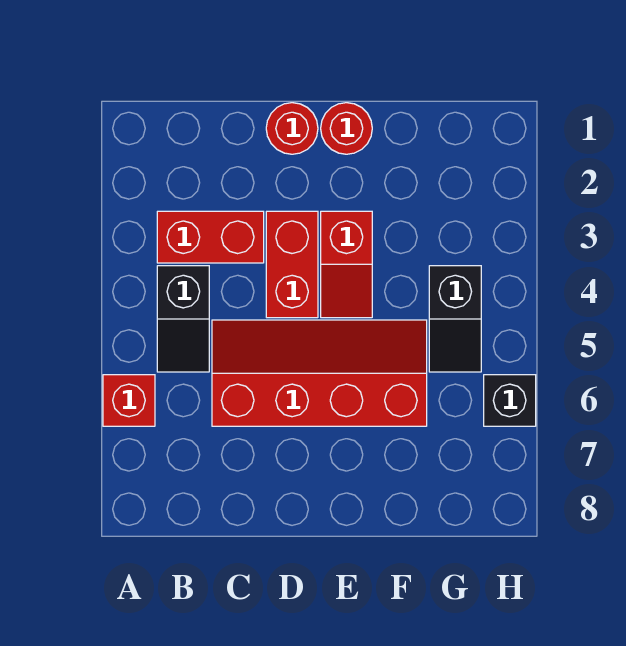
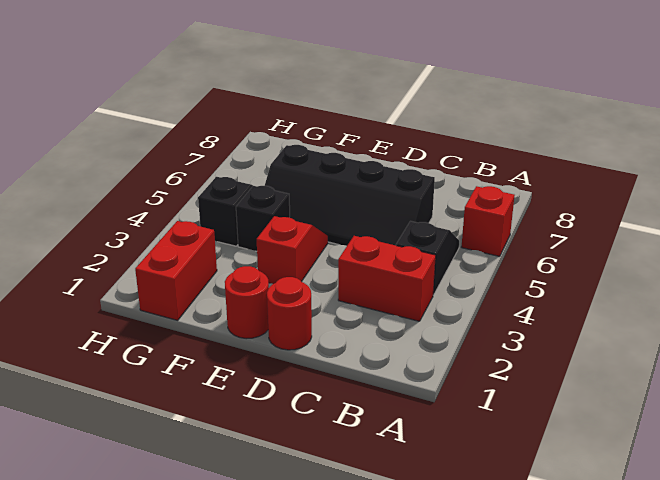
red 2x4 slope [212,320,427,426] -> black 2x4 slope [265,145,435,246]
red 1x2 brick [266,211,318,318] -> red 1x2 brick moved to [135,221,217,320]
black 1x1 brick [484,375,536,426] -> black 1x1 brick moved to [236,186,290,251]

